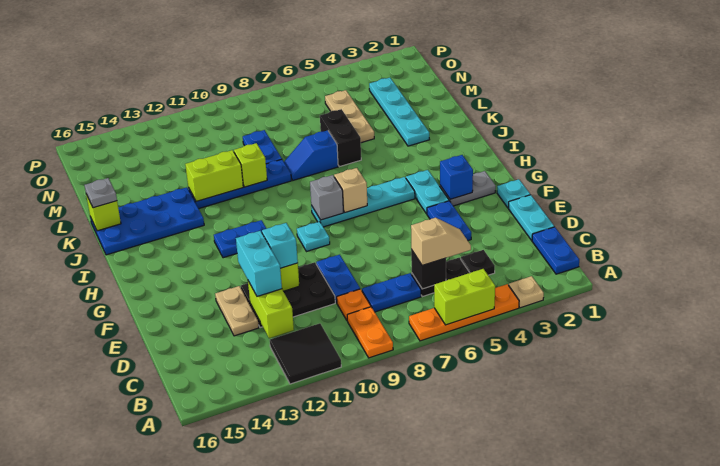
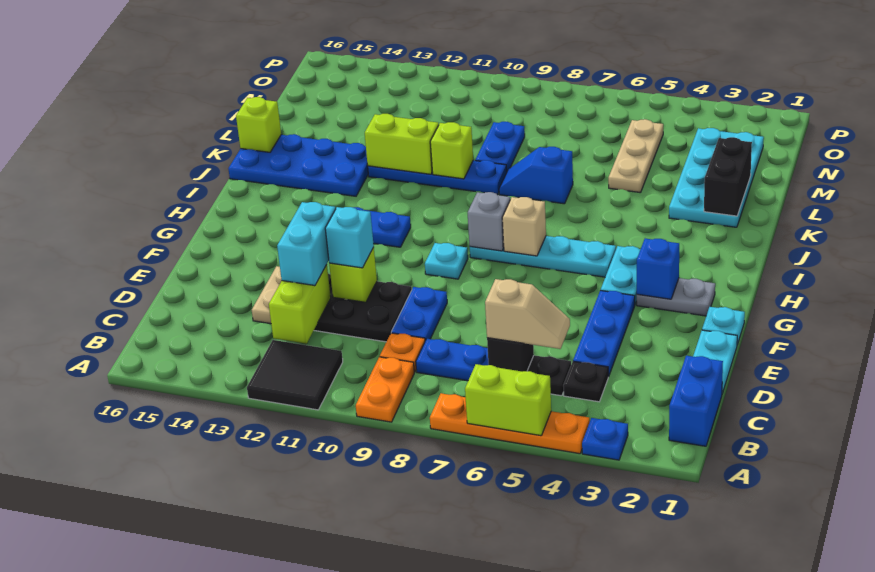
tan 1x1 plate [509,276,544,308] -> blue 1x1 plate [582,418,628,460]
blue 1x2 plate [532,227,579,274] -> blue 1x2 brick [669,356,723,446]
blue 1x2 plate [427,201,471,241] -> blue 1x3 plate [573,290,635,377]
cyan 1x4 plate [369,78,430,146] -> cyan 2x4 plate [669,128,764,227]
black 1x2 brick [320,109,361,167] -> black 1x2 brick moved to [704,137,752,216]
grey 1x1 plate [85,178,117,208] -> none

